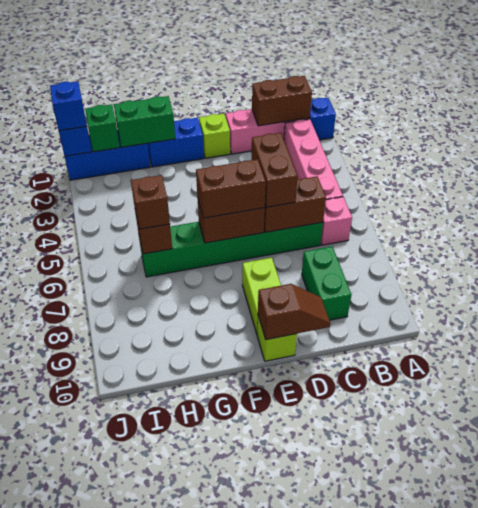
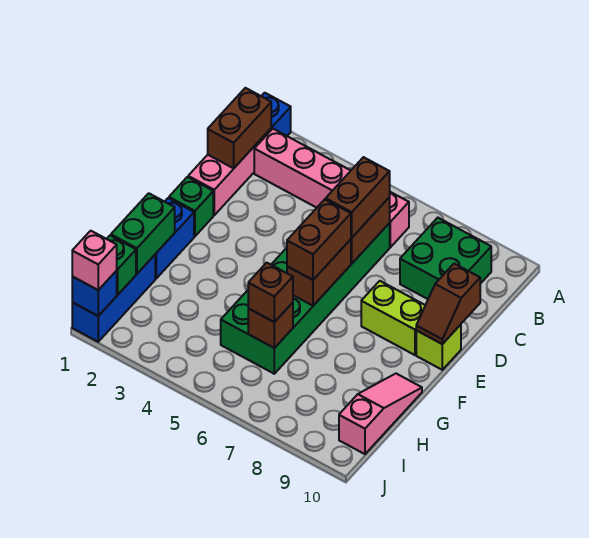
green 1x6 brick [139,222,323,277] -> green 2x6 brick [221,223,390,374]
green 1x2 brick [302,247,351,320] -> green 2x2 brick [400,218,491,299]
brown 1x2 brick [252,133,298,207] -> brown 1x2 brick turned to [326,157,390,238]
brown 1x2 slope [258,284,330,340] -> brown 1x2 slope turned to [416,264,480,344]
lime 1x1 brick [199,114,230,158] -> green 1x1 brick [169,177,213,236]
none -> pink 1x3 slope [339,374,422,454]
blue 1x1 brick [50,81,86,131] -> pink 1x1 brick [72,231,117,290]

